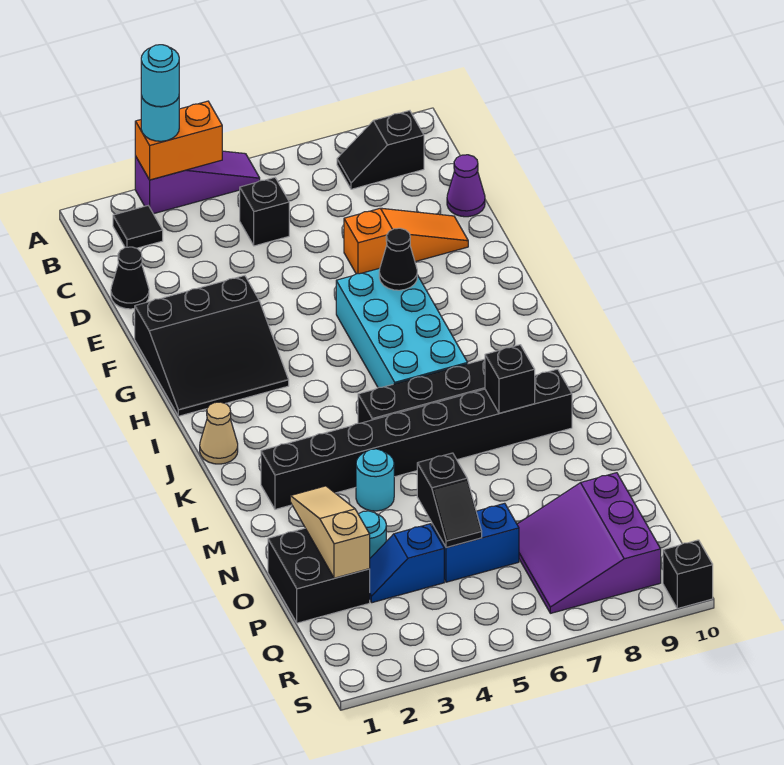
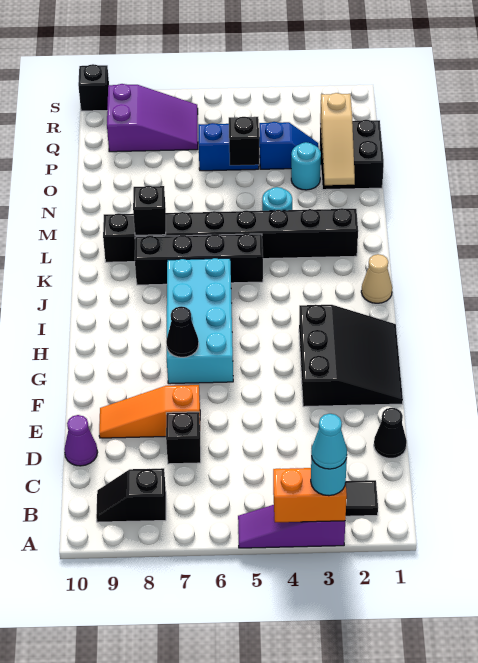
cyan 1x1 round brick [141,45,179,107] -> cyan 1x1 cone [311,414,347,469]
black 1x2 slope [337,111,424,189] -> black 1x2 slope turned to [96,468,166,522]
black 1x1 brick [240,178,289,246] -> black 1x1 brick moved to [166,412,201,464]
black 3x3 slope [135,276,289,416] -> black 3x3 slope turned to [299,305,403,407]
purple 3x3 slope [517,473,661,613] -> purple 2x3 slope [107,84,198,152]

